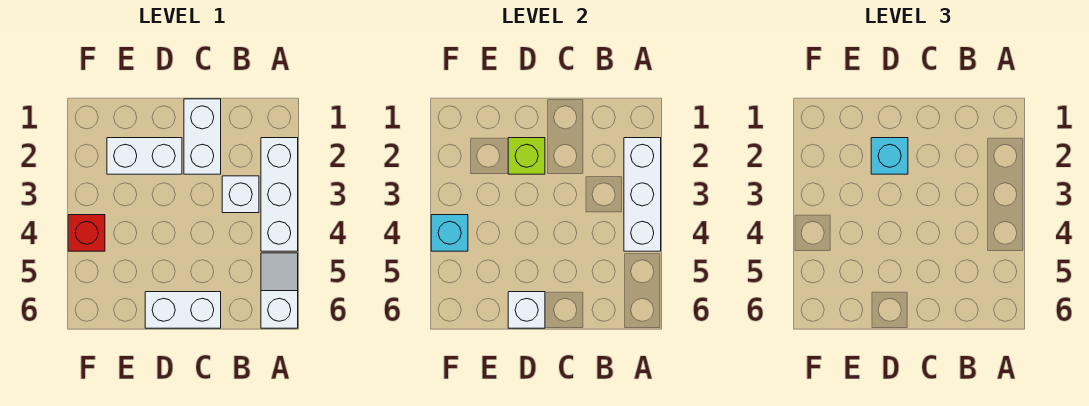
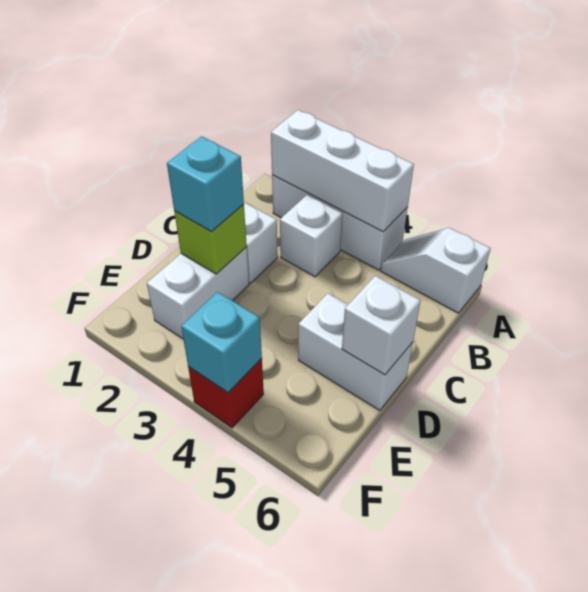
white 1x2 brick [145,292,221,328] -> white 1x2 brick turned to [298,293,413,411]

